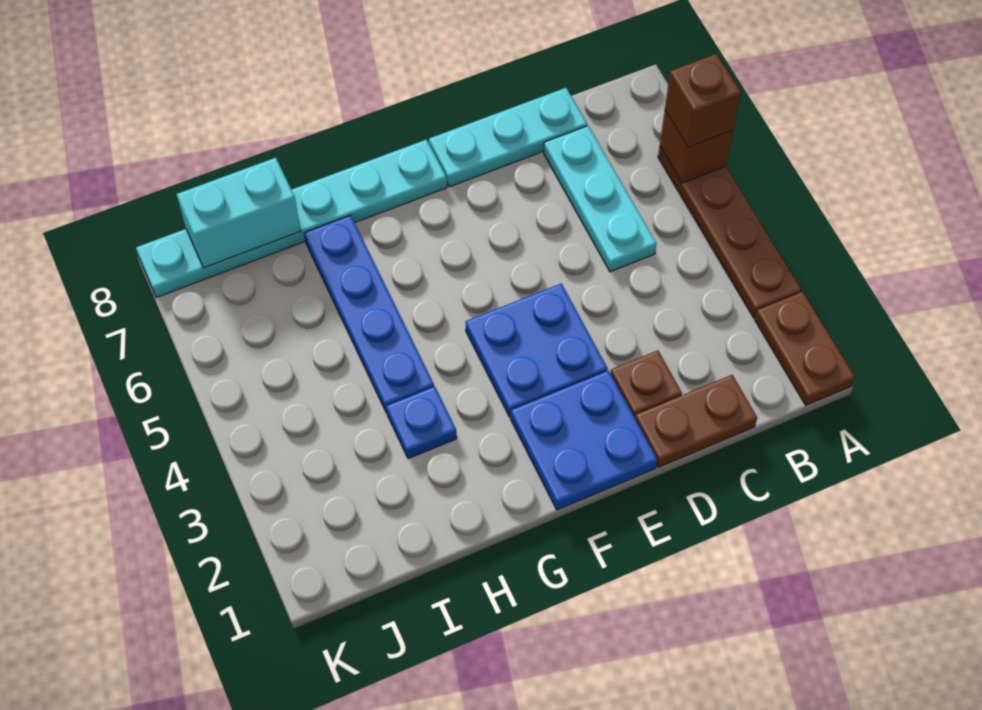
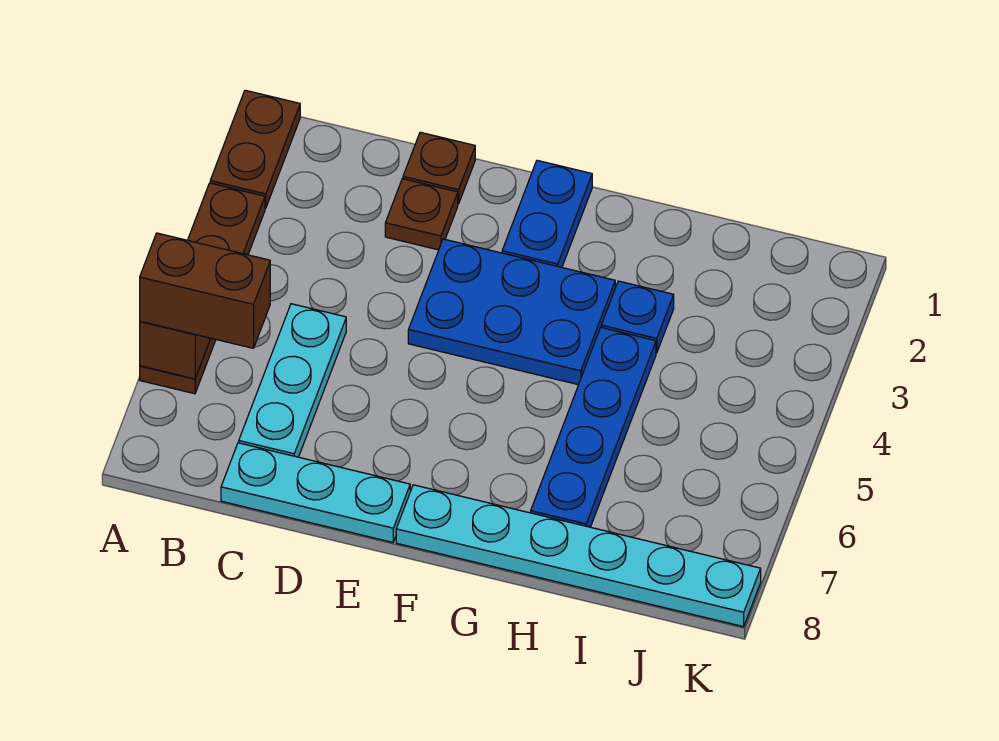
brown 1x1 brick [665,54,741,147] -> brown 1x2 brick [140,233,270,348]
brown 1x2 plate [635,375,757,467] -> brown 1x1 plate [403,132,475,204]
blue 2x2 plate [511,370,657,510] -> blue 1x2 plate [502,160,592,267]
blue 2x2 plate [466,283,608,417] -> blue 2x3 plate [408,239,615,385]
cyan 1x2 brick [177,158,301,268] -> none

